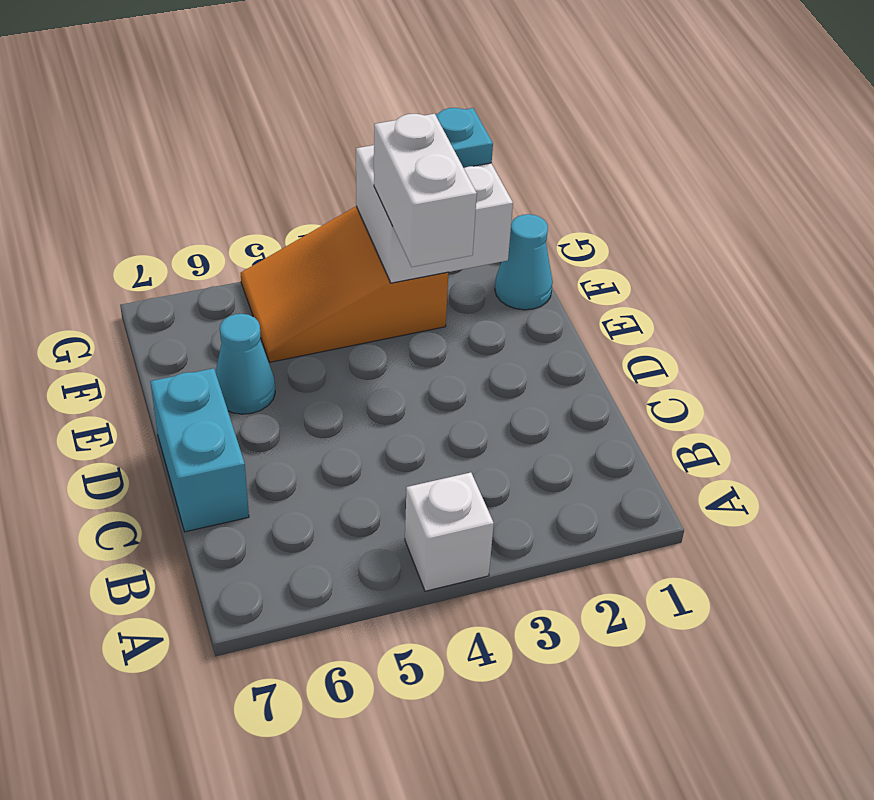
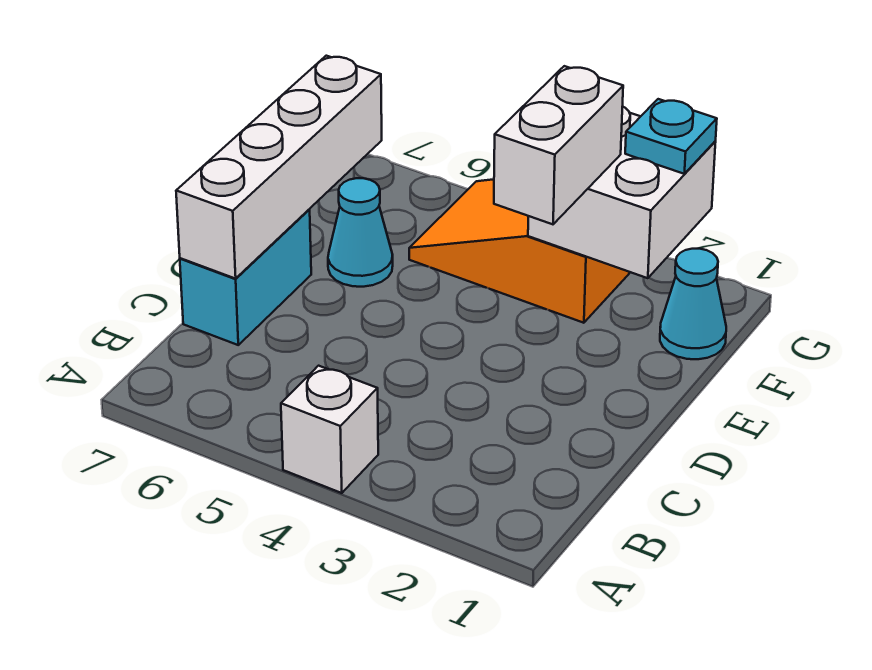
none -> white 1x4 brick [176,56,382,279]

